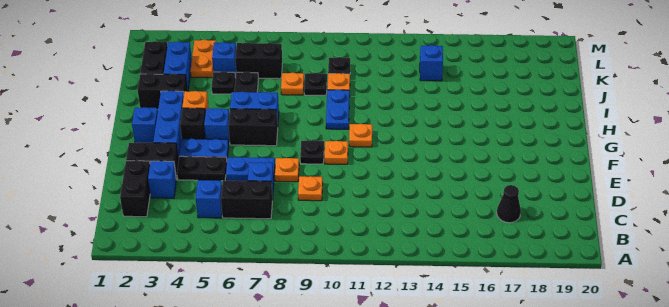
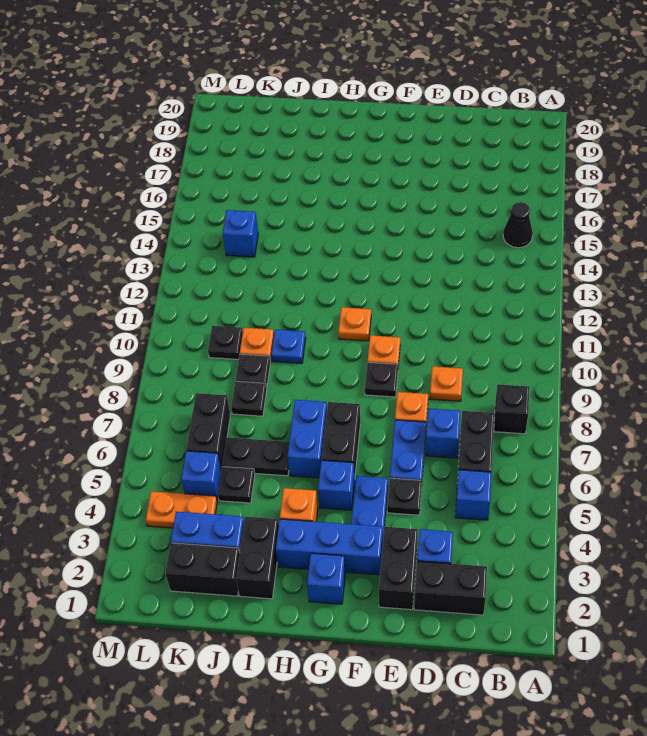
black 1x1 cone [497,185,521,223] -> black 1x1 cone moved to [503,202,533,248]
black 1x2 plate [177,156,227,181] -> black 1x1 plate [387,478,422,515]
black 1x1 brick [180,108,206,139] -> black 1x1 brick moved to [494,384,529,434]
blue 1x2 plate [326,90,350,129] -> blue 1x1 plate [271,330,306,364]
orange 1x1 plate [281,72,304,95] -> black 1x1 plate [231,381,267,416]

